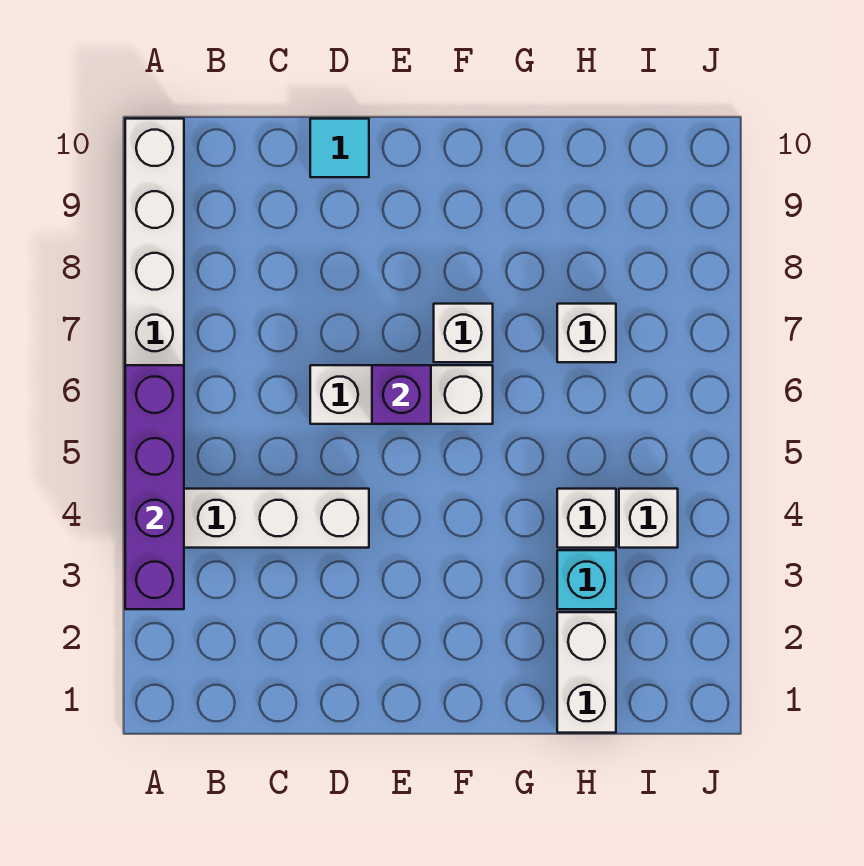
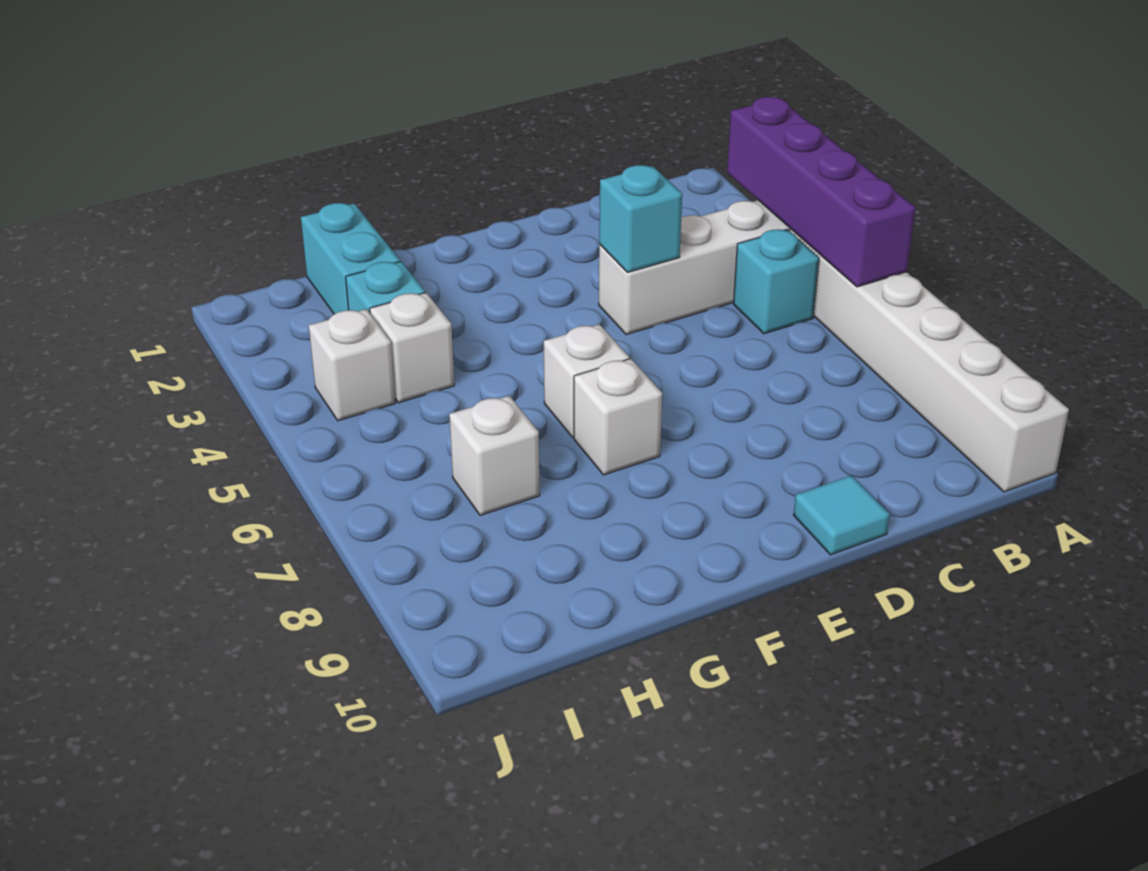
none -> cyan 1x1 brick [734,229,819,334]
none -> cyan 1x1 brick [599,165,682,272]
white 1x3 brick [310,365,493,424] -> white 1x1 brick [544,324,629,437]
purple 1x1 brick [372,365,431,424] -> none
white 1x2 brick [557,612,616,733] -> cyan 1x2 brick [301,203,400,314]

